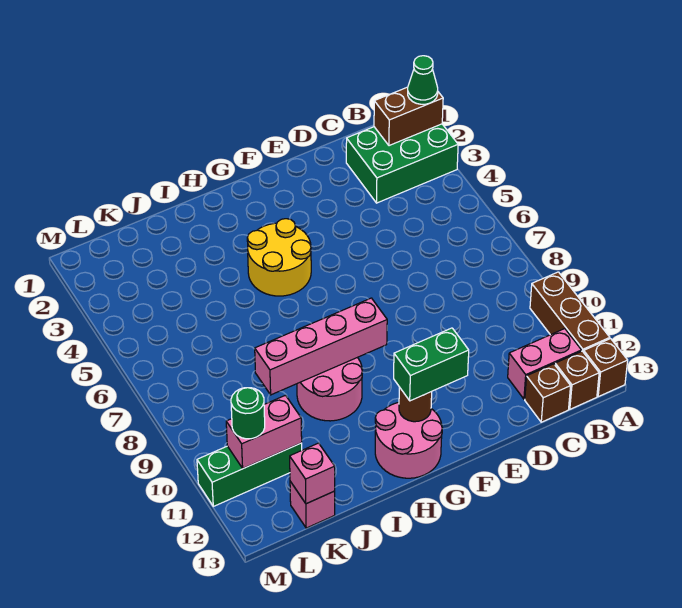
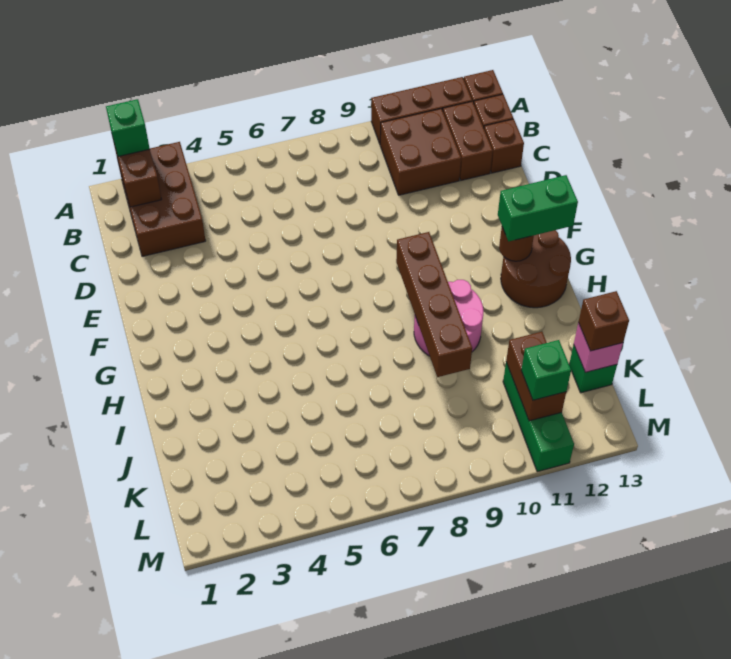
green 2x3 brick [346,124,458,203] -> brown 2x3 brick [119,142,206,256]
green 1x1 cone [408,56,438,104] -> green 1x1 brick [106,99,150,156]
none -> brown 2x2 brick [380,109,461,195]
pink 1x2 brick [508,329,581,399] -> brown 1x2 brick [443,101,493,180]
green 1x2 brick [394,328,469,401] -> green 1x2 brick turned to [498,175,578,242]
yellow 2x2 round brick [247,219,311,296] -> none
pink 1x4 brick [255,298,387,395] -> brown 1x4 brick [396,232,472,377]
pink 2x2 round brick [375,402,442,478] -> brown 2x2 round brick [501,230,571,308]
pink 1x2 brick [226,395,302,468] -> brown 1x2 brick [506,332,566,421]
pink 1x1 brick [290,481,335,528] -> green 1x1 brick [569,345,617,393]
none -> brown 1x1 brick [578,291,629,351]
green 1x1 round brick [231,388,265,439] -> green 1x1 brick [521,340,571,400]

